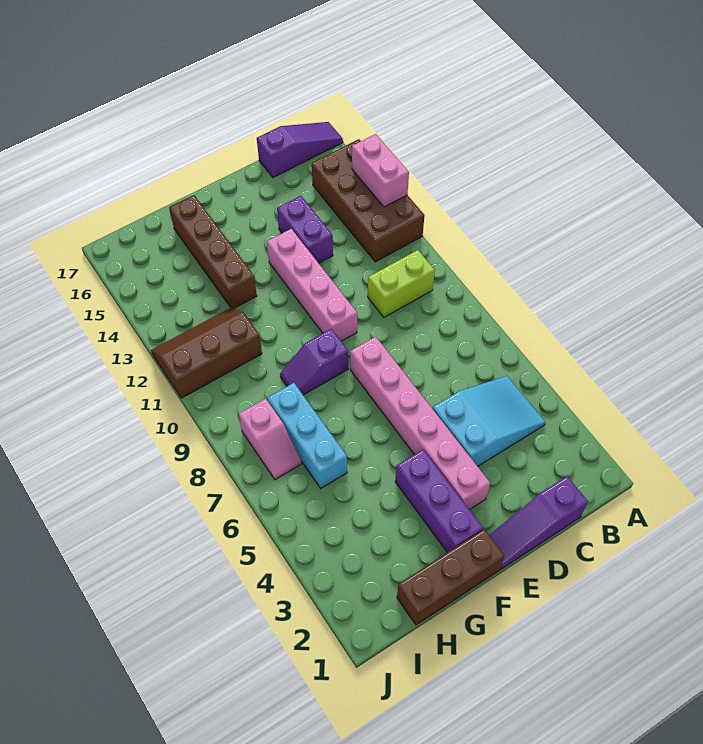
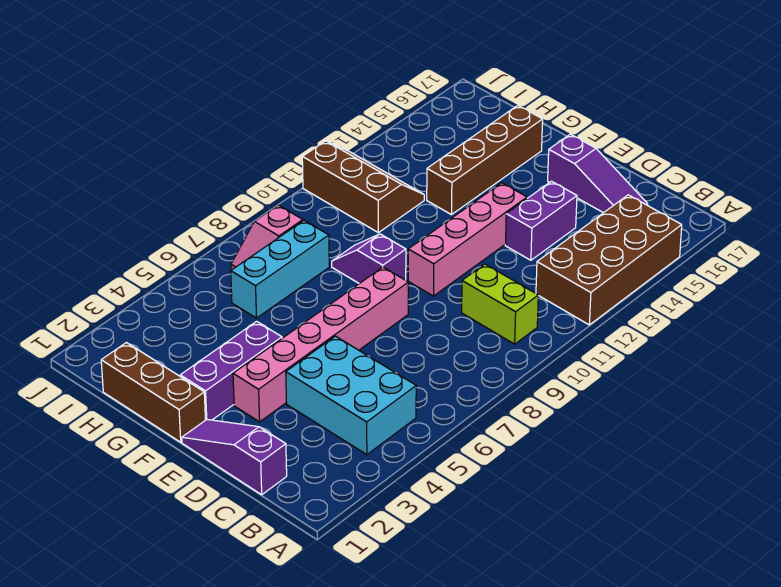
pink 1x2 brick [352,134,409,207] -> none
purple 1x3 slope [257,122,343,178] -> purple 1x3 slope moved to [548,134,648,213]
cyan 2x3 slope [433,376,545,466] -> cyan 2x3 brick [286,336,416,455]

